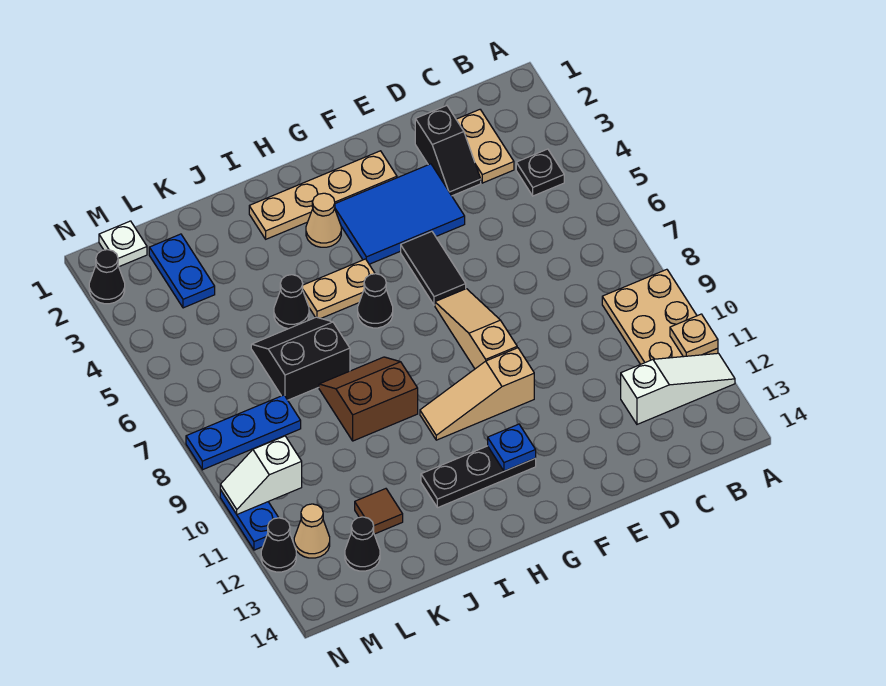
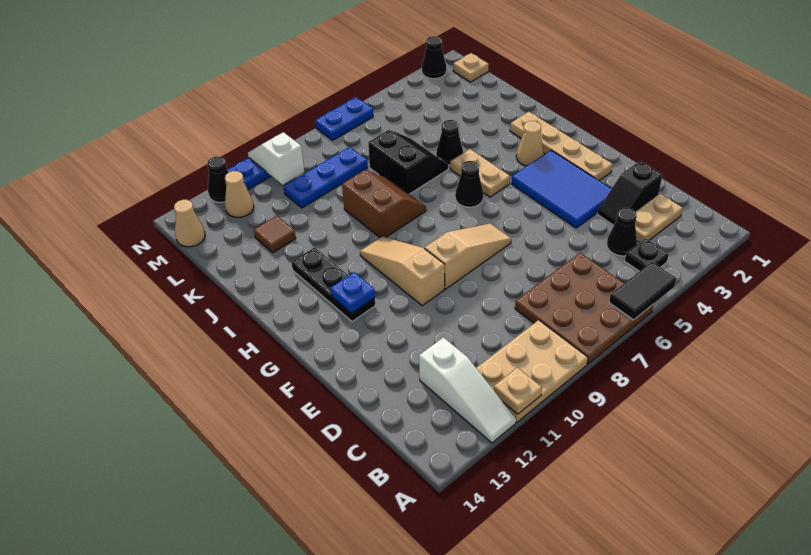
none -> brown 3x3 plate [515,253,654,364]
black 1x2 tile [401,231,466,305] -> black 1x2 tile moved to [609,262,677,320]
blue 1x2 plate [149,234,215,308] -> blue 1x2 plate moved to [315,97,373,140]
blue 1x3 plate [186,395,301,470] -> blue 1x3 plate turned to [284,147,368,208]
black 1x1 cone [345,517,380,571] -> black 1x1 cone moved to [607,208,637,256]
white 1x1 plate [99,221,147,267] -> tan 1x1 plate [453,53,489,82]
none -> tan 1x1 cone [174,200,205,247]

